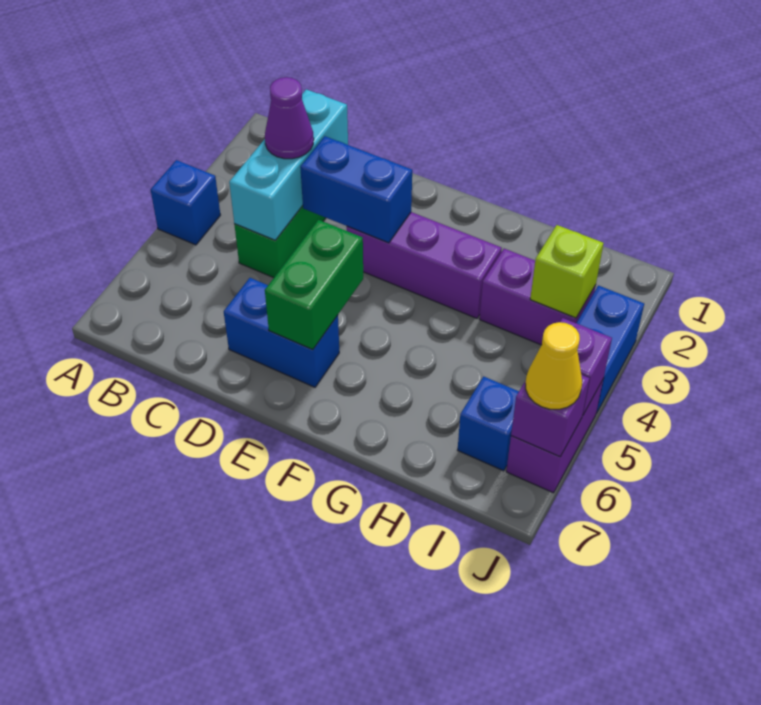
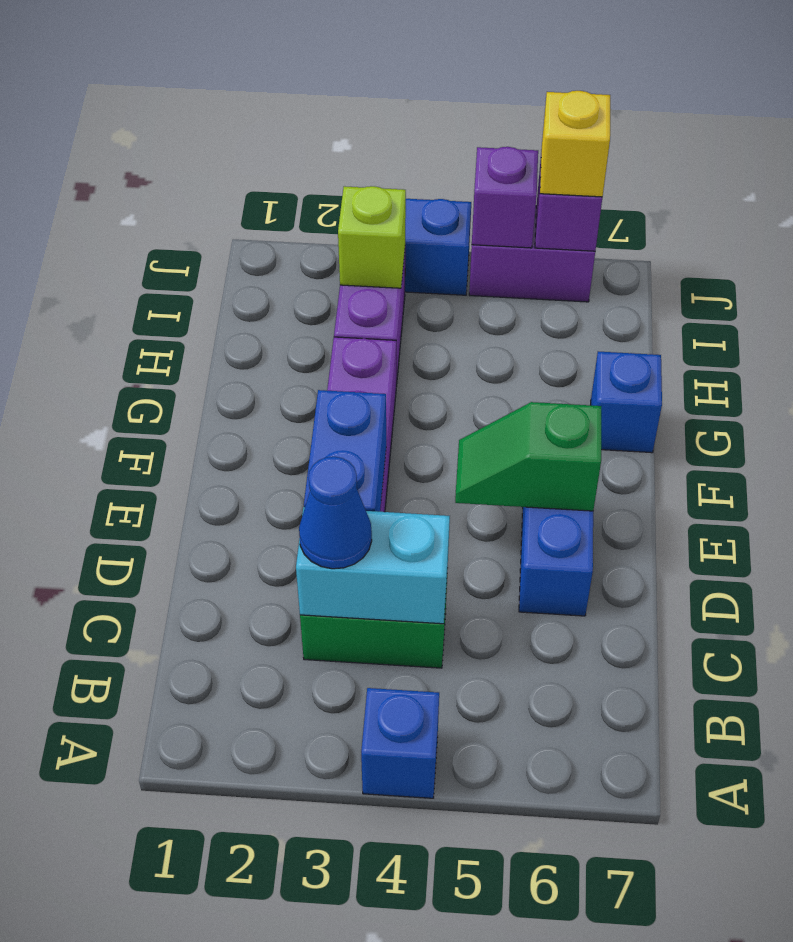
cyan 1x3 brick [229,89,348,240] -> cyan 1x2 brick [296,507,450,624]
purple 1x1 cone [265,77,314,159] -> blue 1x1 cone [299,457,372,569]
green 1x2 brick [265,220,363,350] -> green 1x2 slope [455,402,601,511]
blue 1x1 brick [458,376,519,471] -> blue 1x1 brick moved to [591,352,662,453]
yellow 1x1 cone [526,322,582,409] -> yellow 1x1 brick [540,91,610,197]

